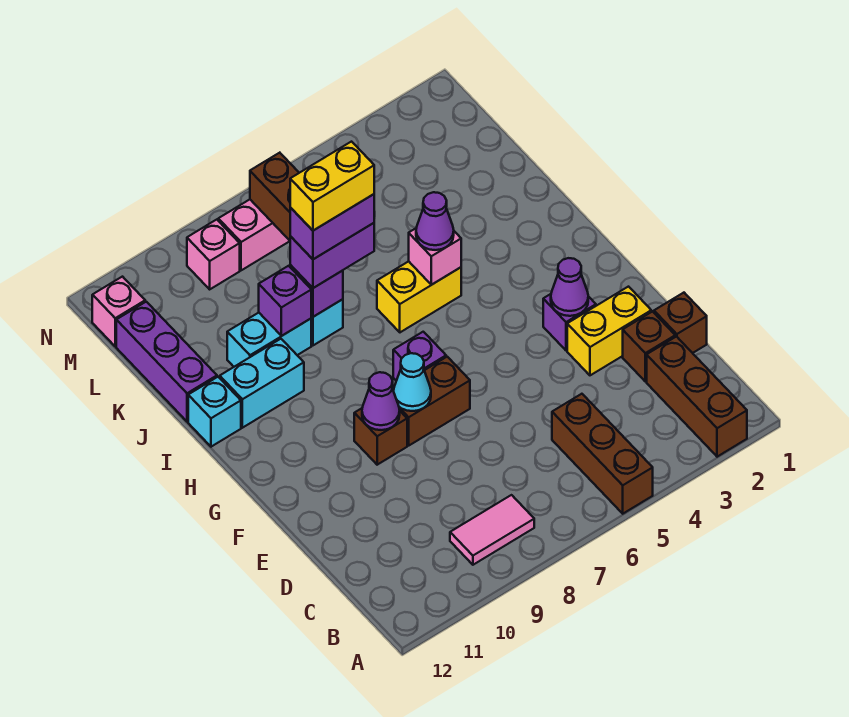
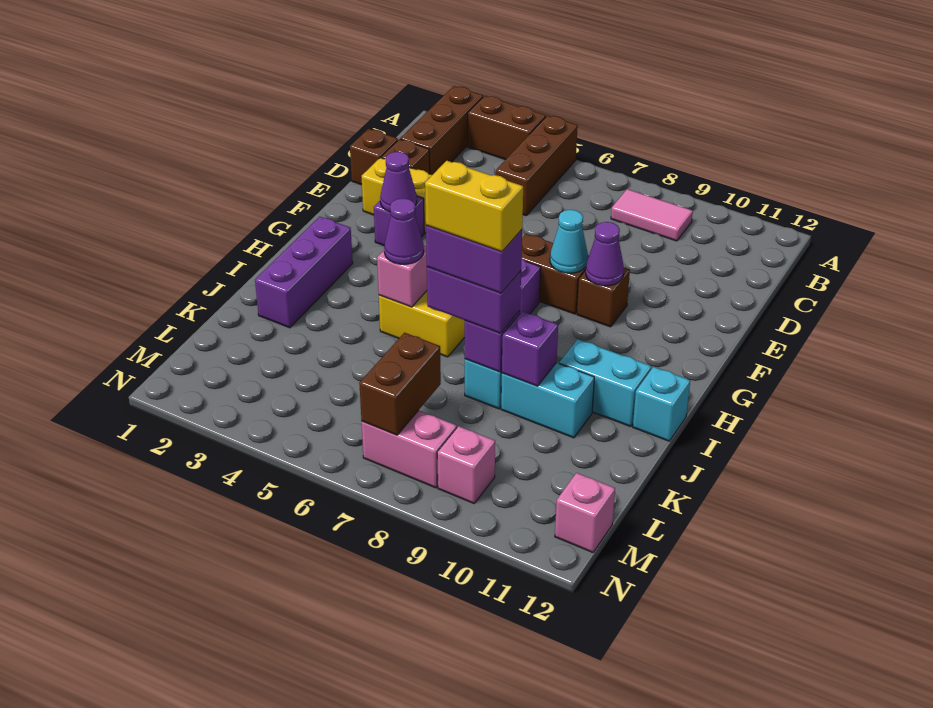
none -> brown 1x2 brick [468,96,546,160]
purple 1x3 brick [116,302,217,422] -> purple 1x3 brick moved to [255,217,353,328]

